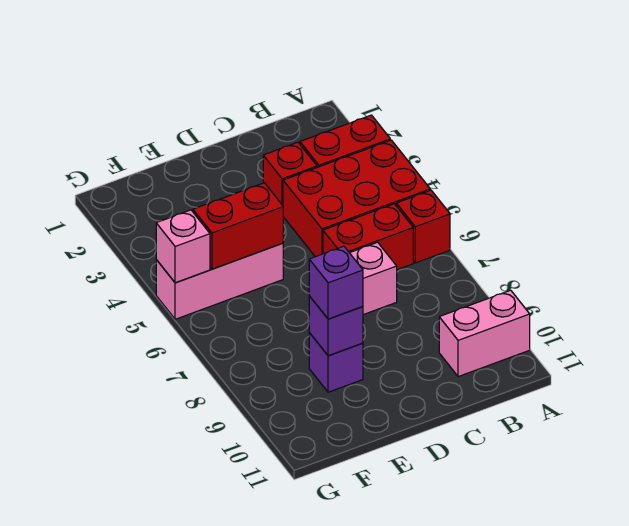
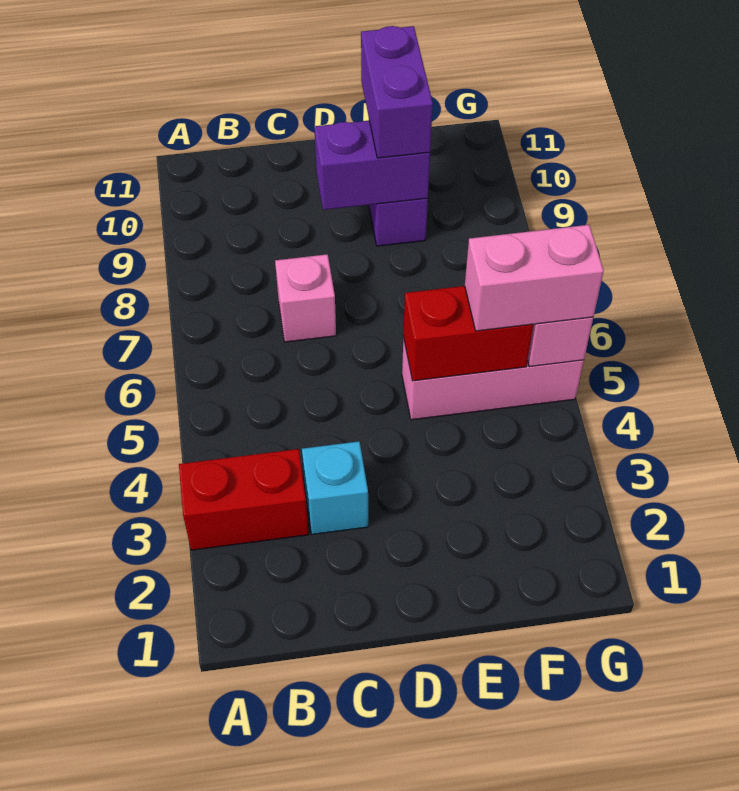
red 2x3 brick [283,140,430,257] -> none
red 1x1 brick [396,190,450,263] -> none
pink 1x2 brick [439,290,530,377] -> pink 1x2 brick moved to [465,225,604,331]
red 1x2 brick [323,204,413,270] -> none
red 1x1 brick [263,142,317,205] -> cyan 1x1 brick [302,441,368,534]
purple 1x1 brick [309,296,363,356] -> purple 1x2 brick [314,121,430,210]
purple 1x1 brick [309,246,363,319] -> purple 1x2 brick [361,26,433,158]

